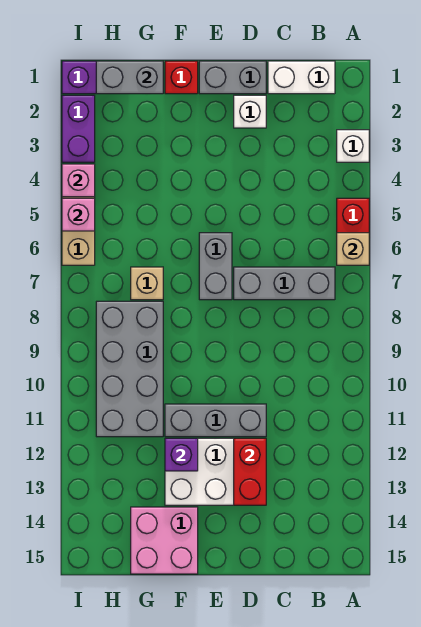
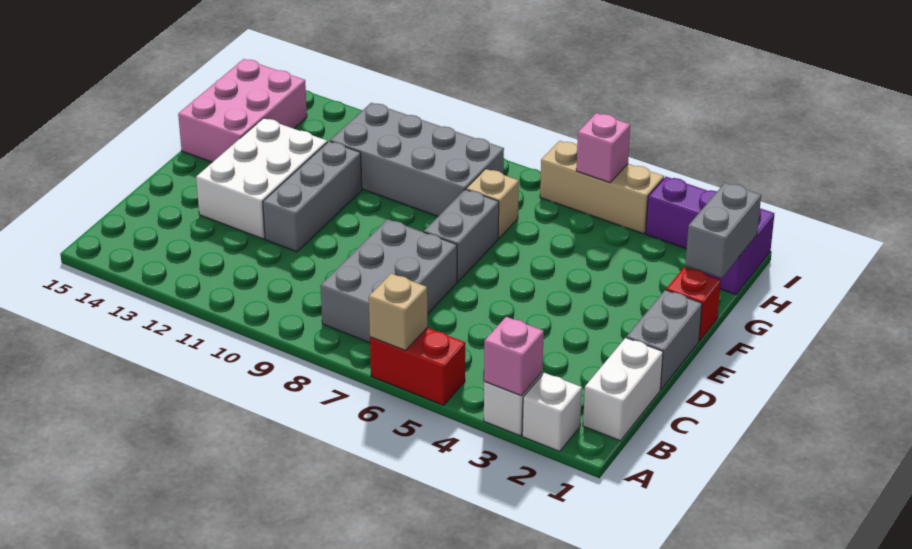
grey 1x3 brick [234,267,335,300] -> grey 2x3 brick [320,219,457,343]
white 1x1 brick [234,95,266,128] -> white 1x1 brick moved to [522,373,582,451]
red 1x2 brick [234,438,266,505] -> none
grey 1x2 brick [199,233,232,300] -> grey 1x2 brick turned to [424,189,499,282]
purple 1x1 brick [165,438,198,471] -> none
pink 2x2 brick [131,507,198,574] -> pink 2x3 brick [178,59,307,162]
pink 1x1 brick [62,164,95,197] -> pink 1x1 brick moved to [484,317,544,396]

